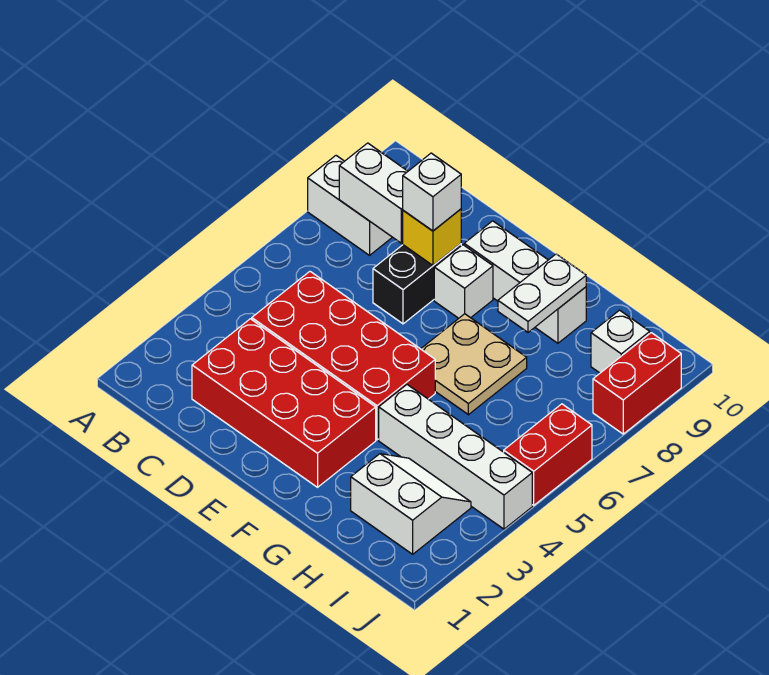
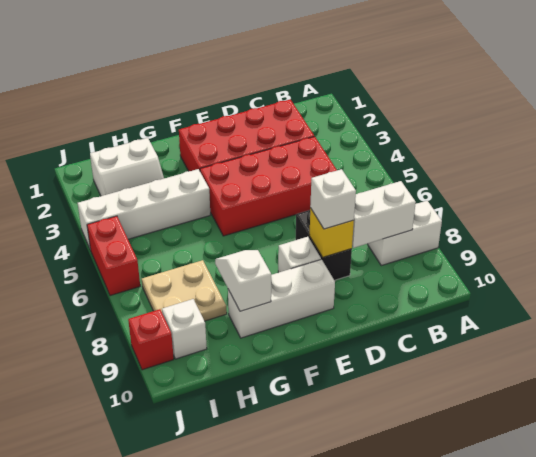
tan 2x2 plate [421,314,527,415] -> tan 2x2 plate moved to [142,260,227,321]
white 1x2 plate [498,254,586,332] -> white 1x2 slope [215,250,271,311]
red 1x2 brick [593,333,681,434] -> red 1x1 brick [128,309,174,370]

